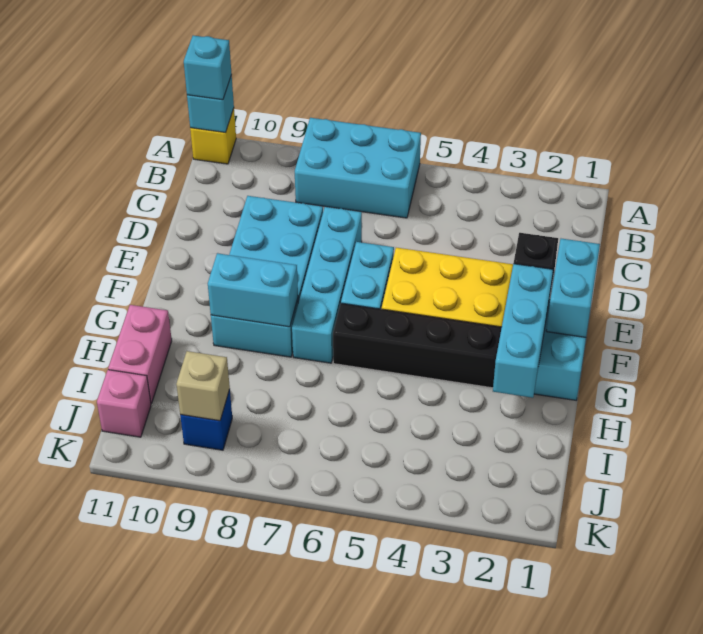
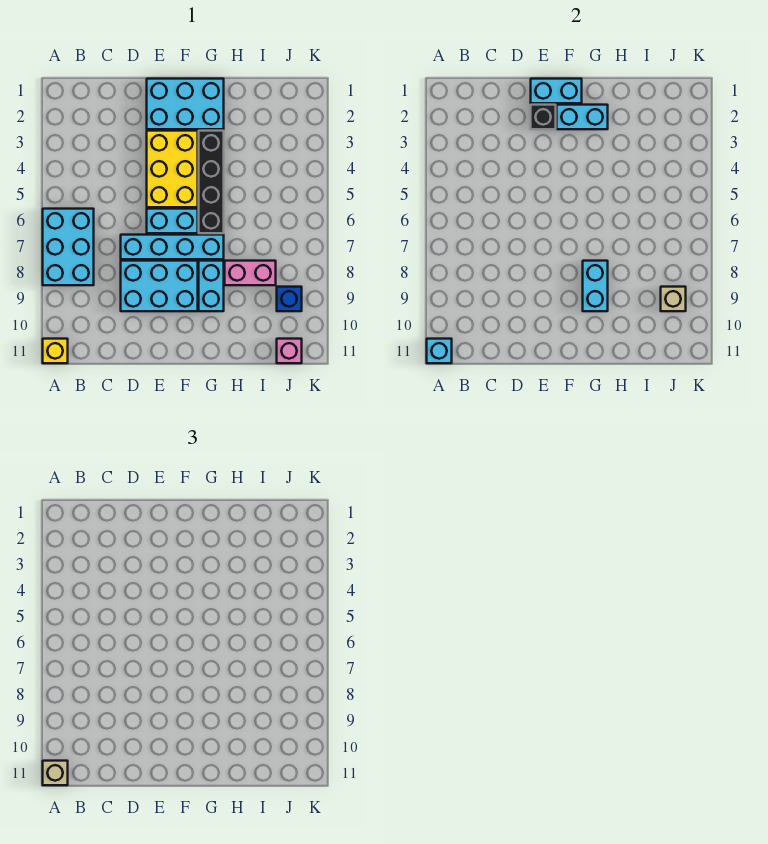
cyan 1x1 brick [184,35,232,100] -> tan 1x1 brick [43,761,68,785]
cyan 1x3 brick [493,264,553,398] -> cyan 1x2 brick [557,105,608,129]
pink 1x2 brick [108,305,172,404] -> pink 1x2 brick moved to [225,261,276,285]

